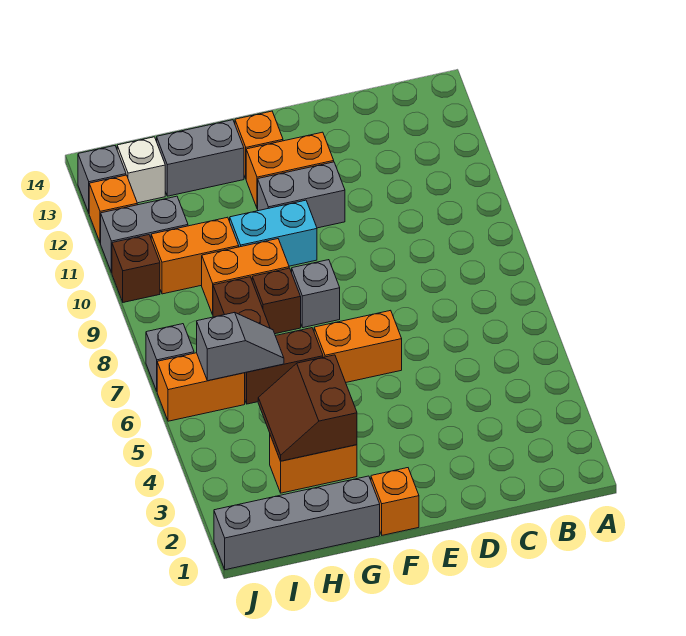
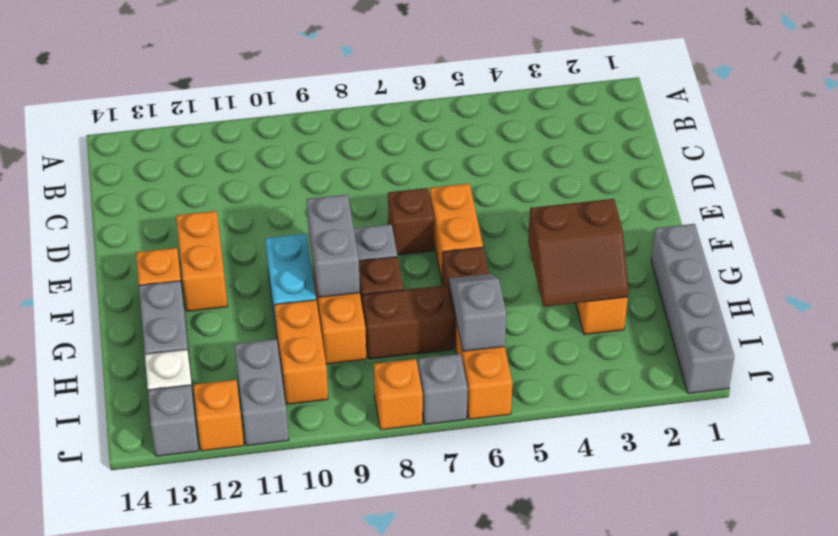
grey 1x2 brick [258,162,345,228] -> grey 1x2 brick moved to [307,195,360,297]
orange 1x1 brick [371,468,419,535] -> orange 1x1 brick moved to [374,359,423,430]
brown 1x1 brick [112,235,160,302] -> brown 1x1 brick moved to [388,188,434,255]

